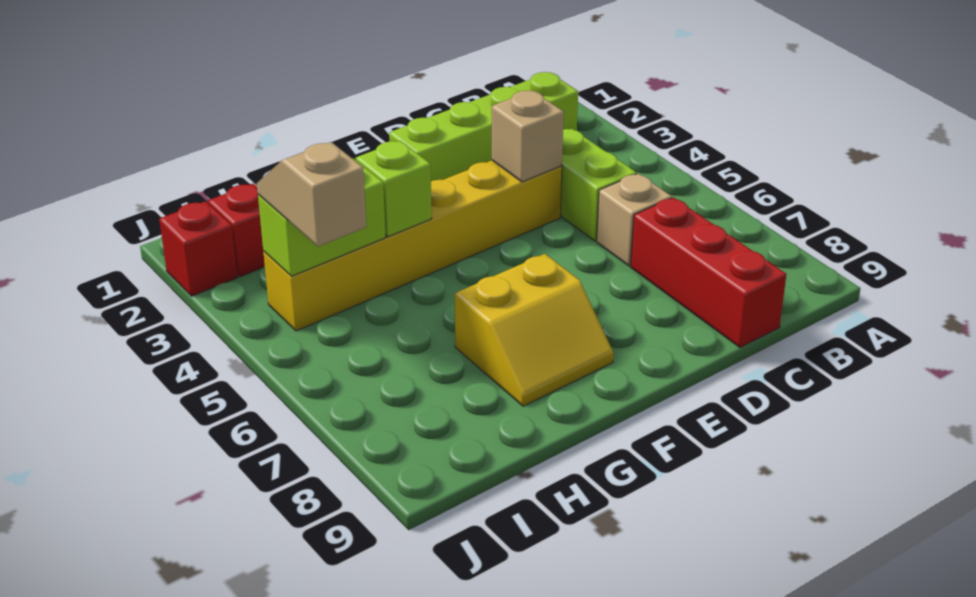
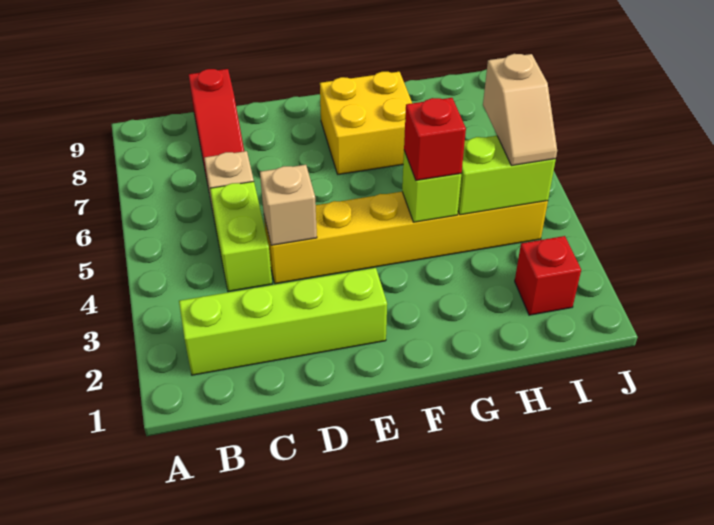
red 1x3 brick [631,198,786,348] -> red 1x3 slope [189,69,244,189]
yellow 2x2 slope [455,254,613,406] -> yellow 2x2 brick [320,72,412,174]
red 1x1 brick [159,201,237,296] -> red 1x1 brick moved to [404,98,466,180]

